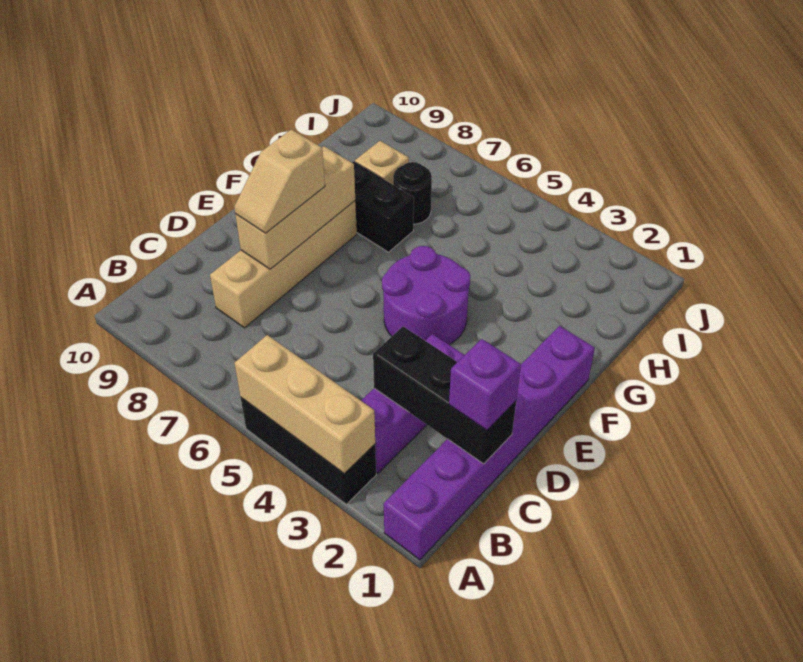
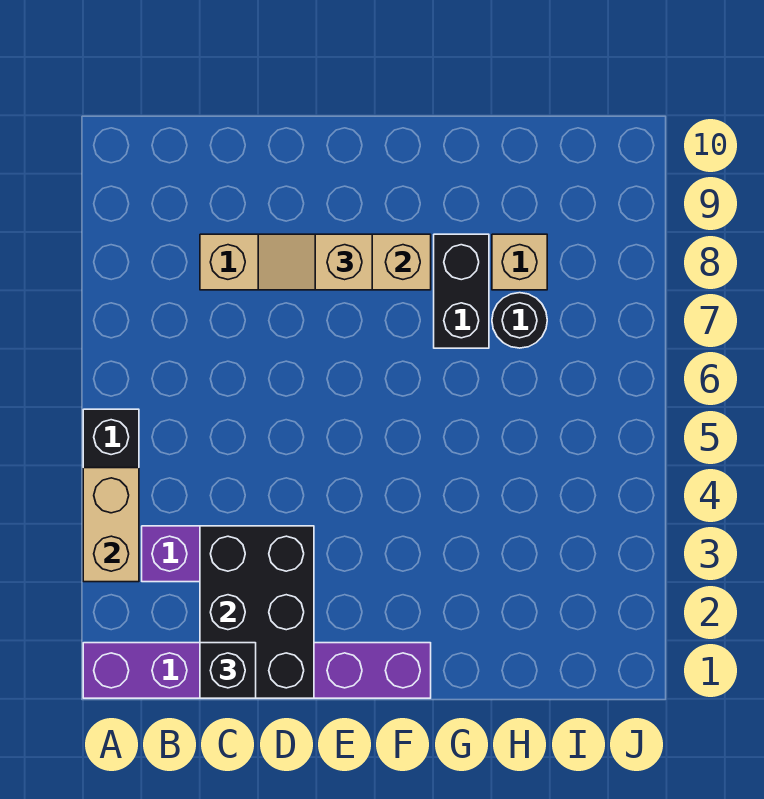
tan 1x3 brick [235,335,375,474] -> tan 1x2 brick [83,468,139,582]
black 1x3 brick [373,327,516,464] -> black 2x3 brick [200,526,314,698]
purple 1x1 brick [449,339,521,430] -> black 1x1 brick [200,643,256,698]
purple 2x2 round brick [382,246,470,345] -> none

